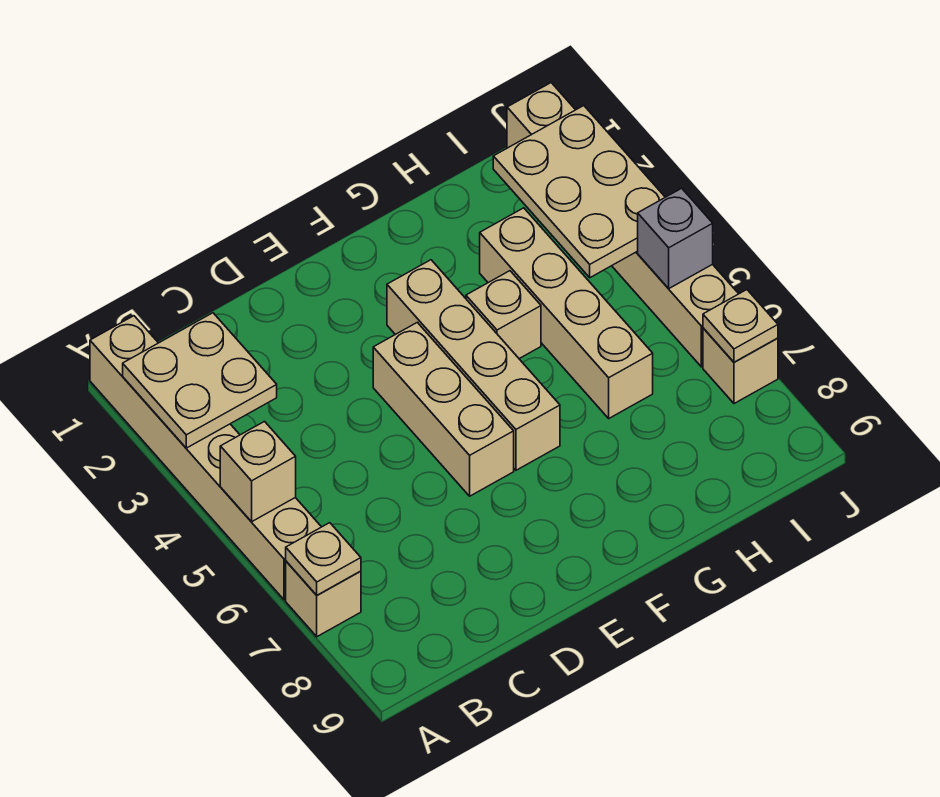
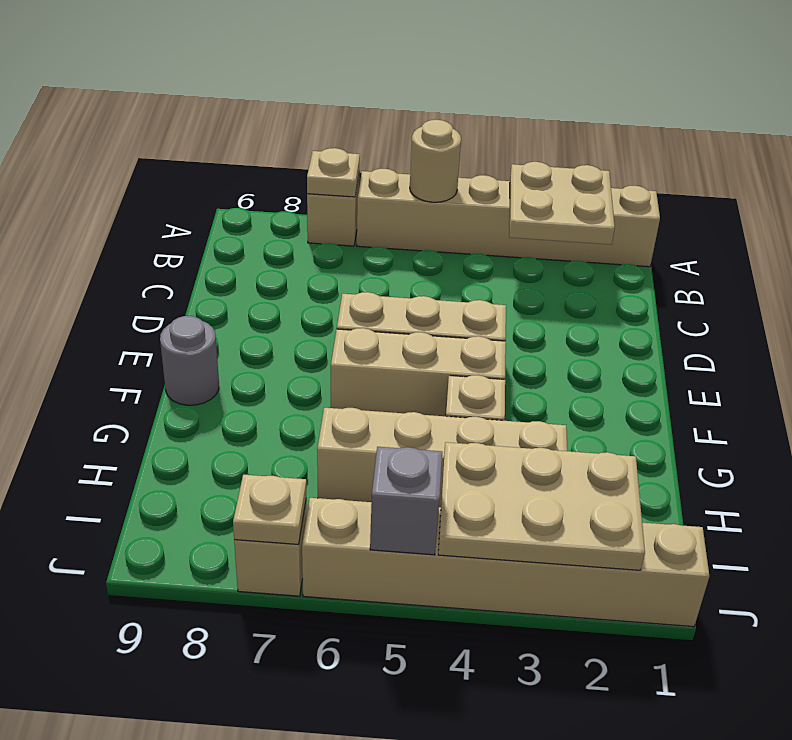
tan 1x1 brick [220,422,296,522] -> tan 1x1 round brick [410,120,461,202]
tan 1x4 brick [387,260,560,470] -> tan 1x3 brick [331,328,506,416]
none -> grey 1x1 round brick [160,316,219,405]

